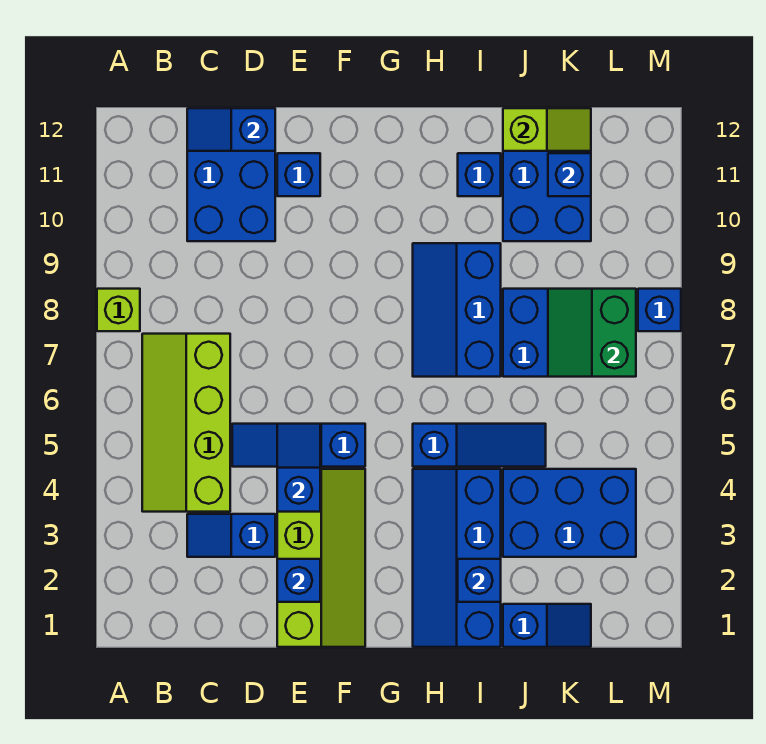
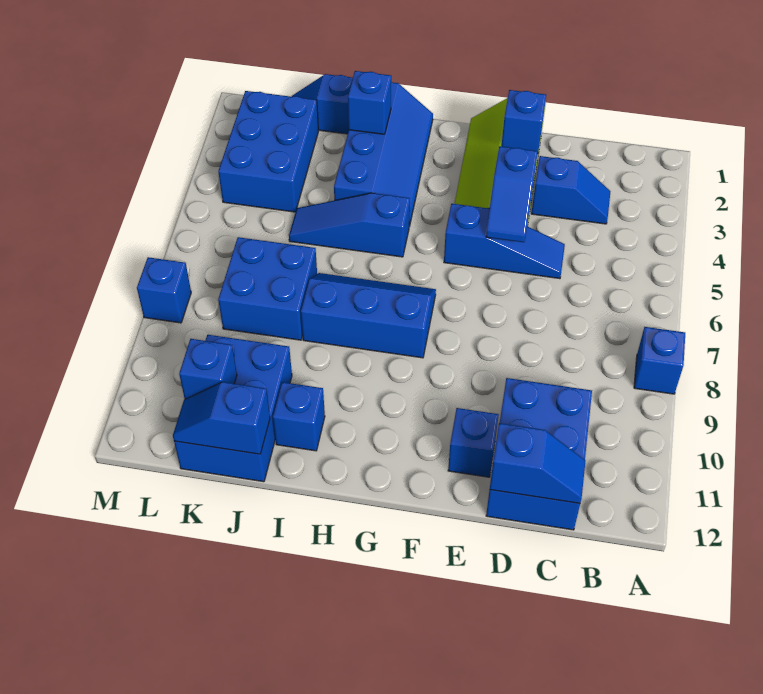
lime 1x1 brick [97,289,140,331] -> blue 1x1 brick [634,327,685,394]
lime 2x4 slope [142,334,230,512] -> none
blue 2x3 slope [413,243,501,377] -> blue 2x3 slope turned to [301,273,436,358]
blue 2x3 brick [503,469,636,557] -> blue 2x3 brick turned to [218,91,319,212]
lime 1x2 slope [503,108,591,151] -> blue 1x2 slope [173,382,270,454]
green 2x2 slope [548,289,636,377] -> none

